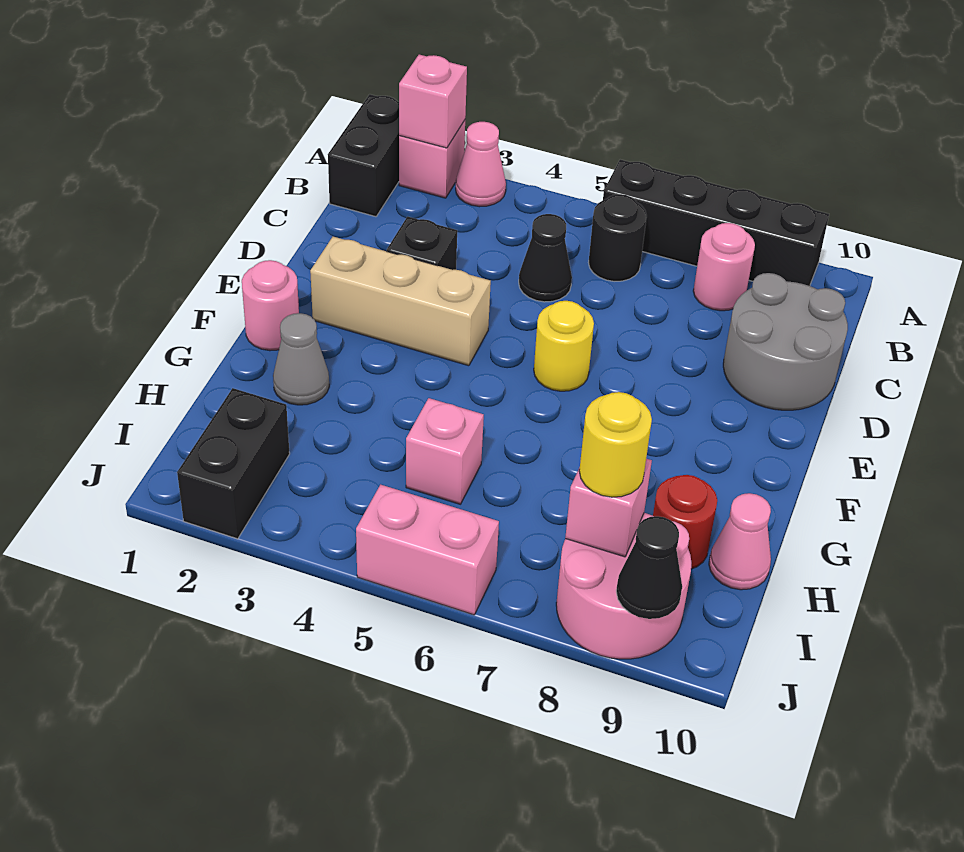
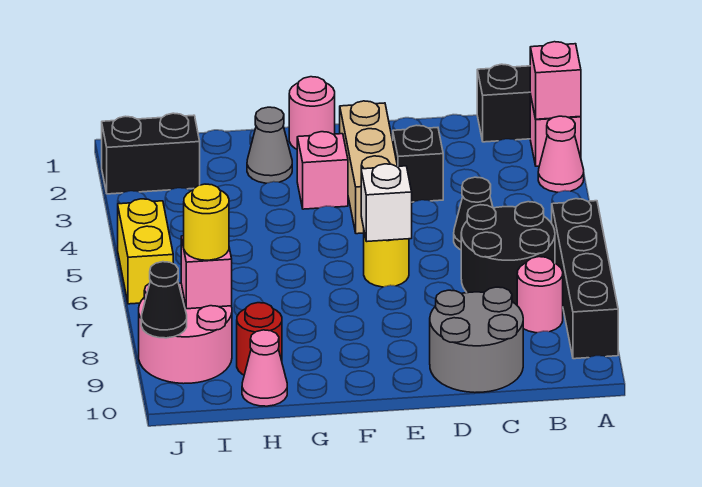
black 1x1 round brick [589,194,647,281] -> black 2x2 round brick [461,202,555,305]
none -> white 1x1 brick [361,164,412,241]
pink 1x1 brick [406,398,484,504] -> pink 1x1 brick moved to [297,132,348,209]
pink 1x2 brick [356,485,499,615] -> yellow 1x2 brick [118,199,173,304]

